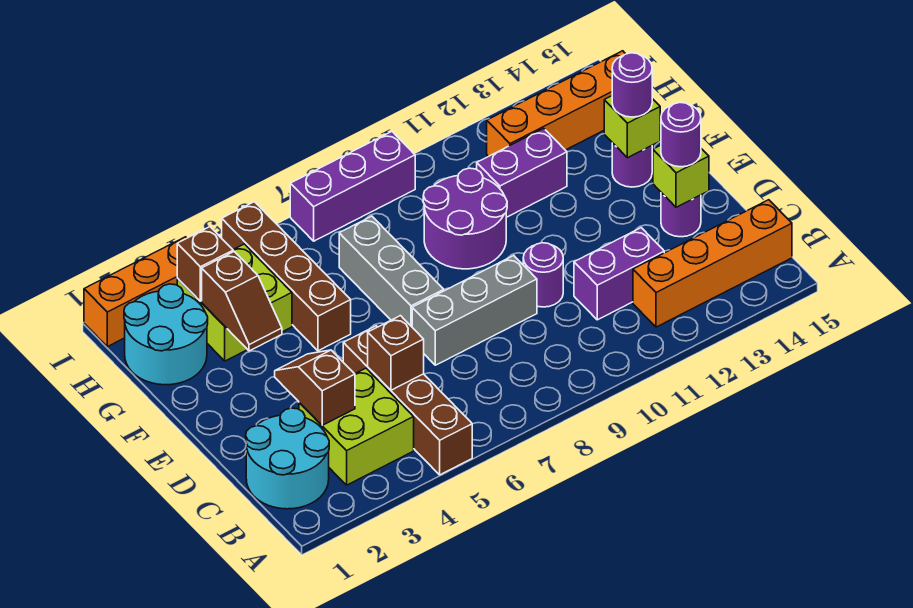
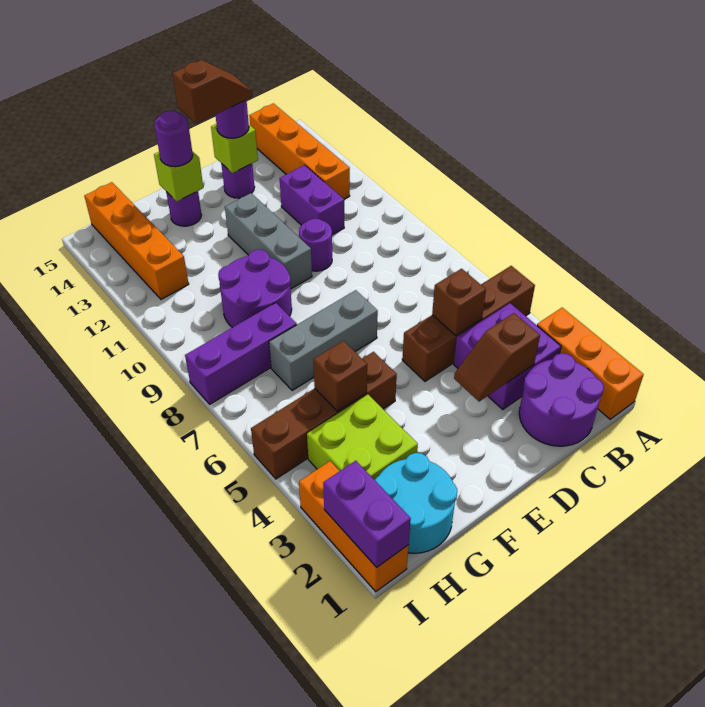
none -> orange 1x3 brick [537,308,644,419]
cyan 2x2 round brick [246,408,329,509] -> purple 2x2 round brick [519,353,604,446]
lime 2x2 brick [299,368,414,485] -> purple 2x2 brick [454,303,561,410]
grey 1x3 brick [412,256,537,365] -> grey 1x3 brick moved to [225,193,312,289]
brown 1x2 slope [202,251,282,351] -> brown 1x2 slope moved to [172,60,252,124]
purple 1x2 brick [477,128,567,217] -> purple 1x2 brick moved to [323,461,411,567]
brown 1x1 brick [177,227,233,301] -> brown 1x1 brick moved to [313,341,367,411]
purple 1x3 brick [290,132,415,241] -> purple 1x3 brick turned to [185,303,297,404]

